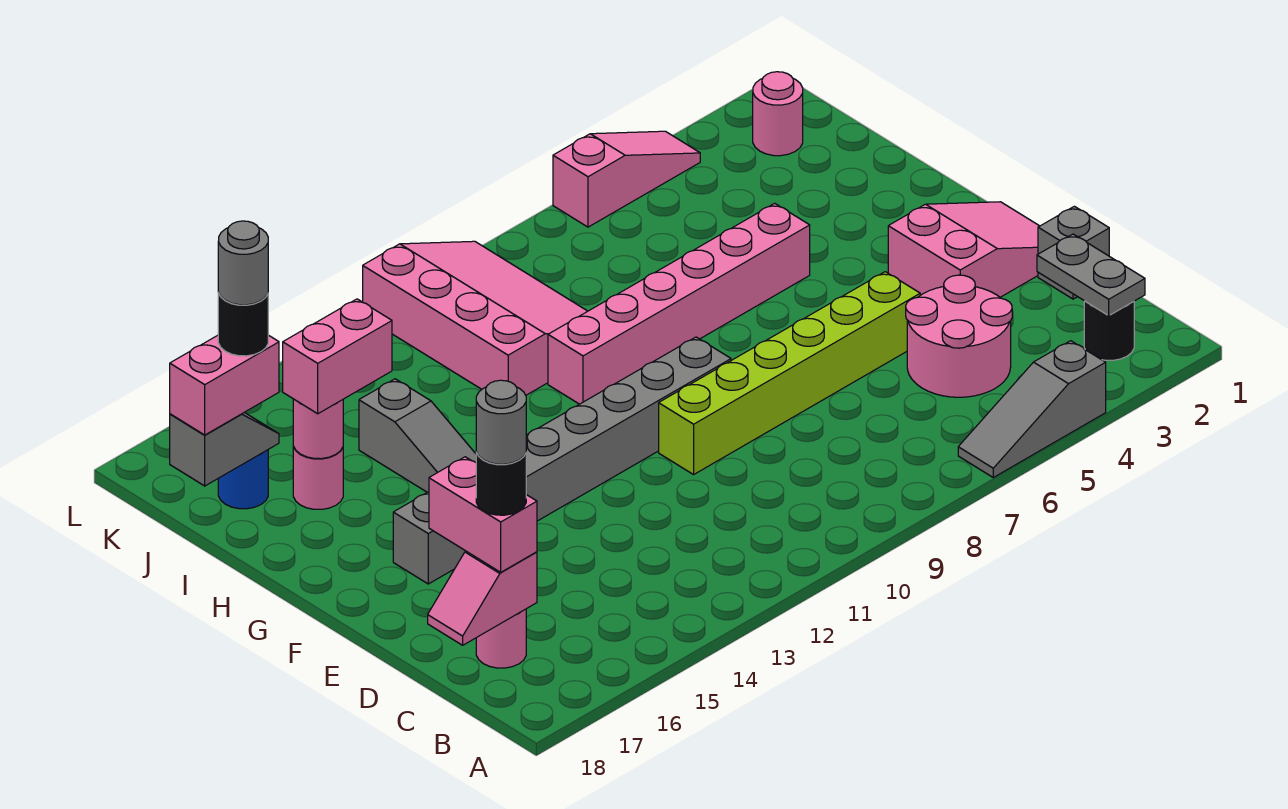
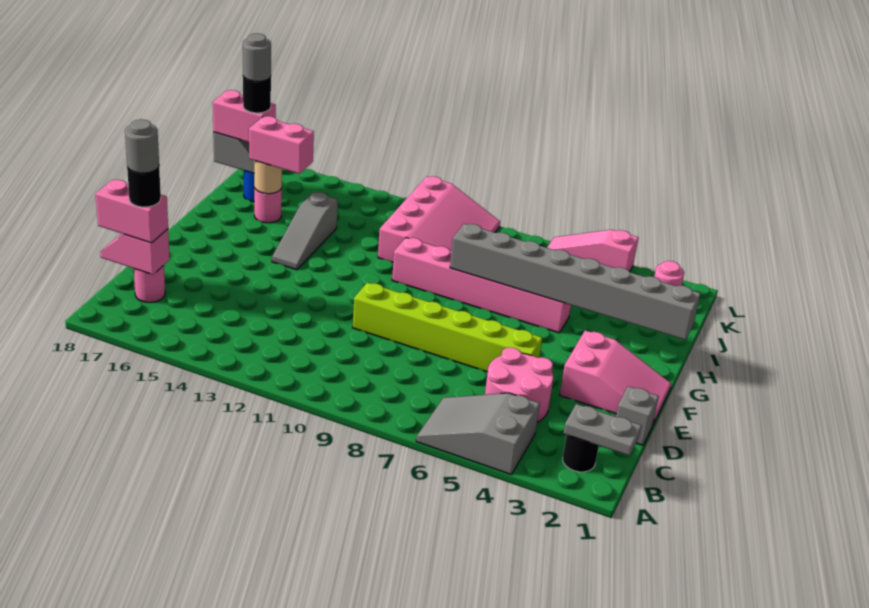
grey 1x3 slope [958,341,1106,477] -> grey 2x3 slope [416,393,540,475]
grey 1x2 plate [1037,234,1145,316] -> grey 1x2 plate turned to [564,404,642,456]
pink 1x2 brick [429,457,537,572] -> pink 1x2 brick turned to [96,180,168,243]
grey 1x8 brick [393,337,731,584] -> grey 1x8 brick moved to [450,224,701,340]
pink 1x1 round brick [293,399,343,459] -> tan 1x1 round brick [254,161,282,194]
pink 1x3 slope [553,131,700,227] -> pink 1x3 slope turned to [547,230,639,272]

